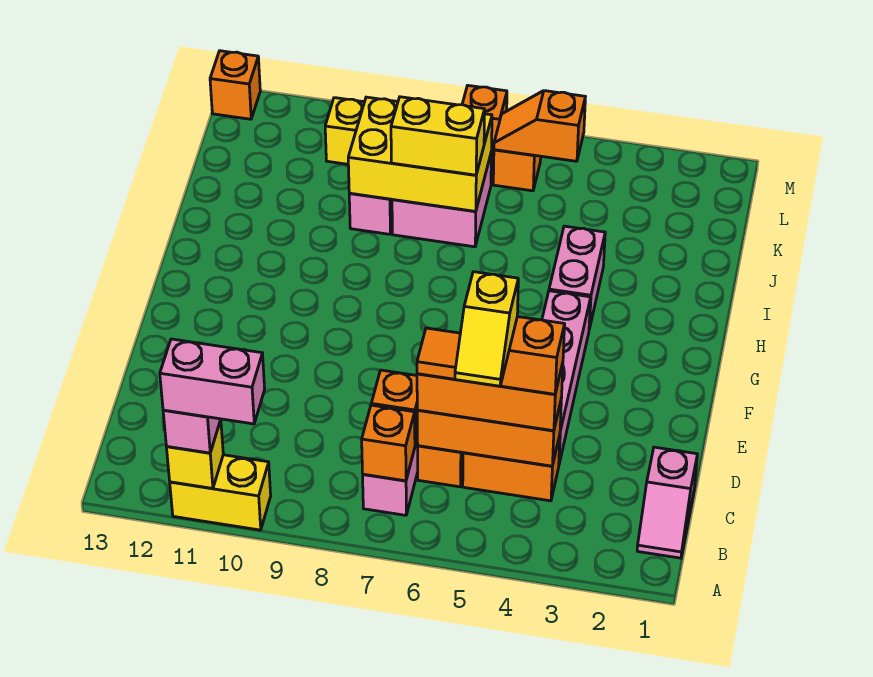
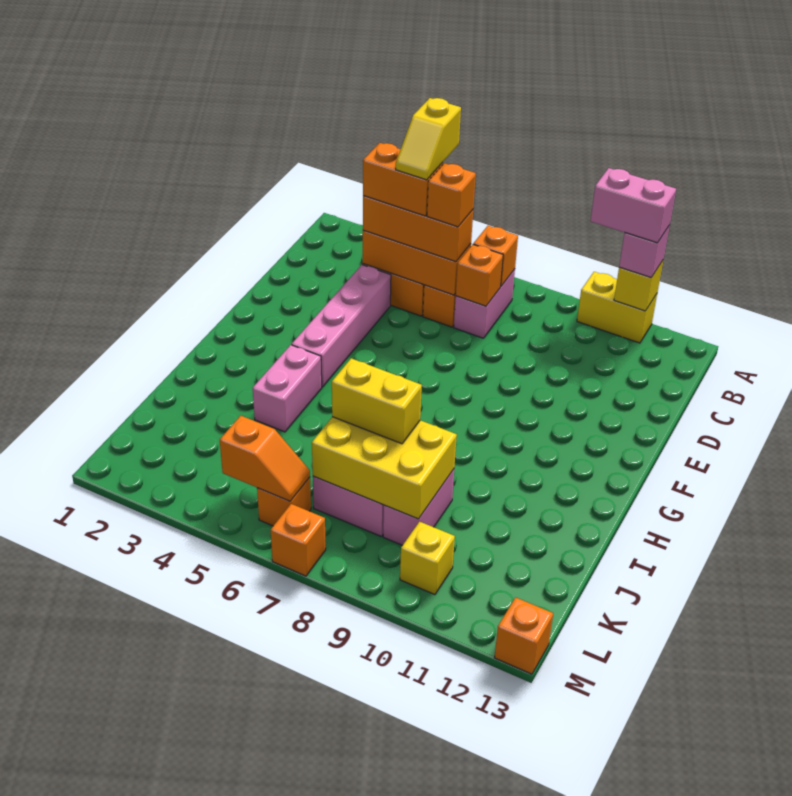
pink 1x2 slope [637,447,697,558] -> none
yellow 1x2 slope [455,272,518,386] -> yellow 1x2 slope turned to [396,98,461,180]
orange 1x1 tile [417,328,460,379] -> orange 1x1 brick [427,163,476,227]

